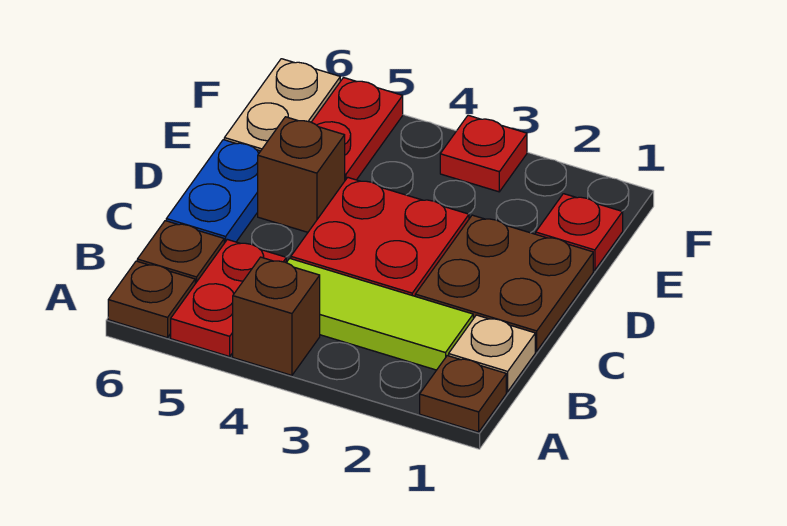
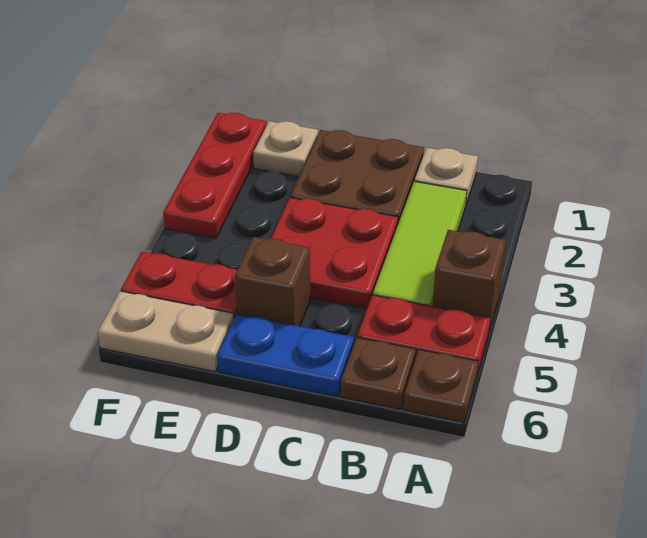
brown 1x1 plate [420,356,506,432] -> none
red 1x1 plate [536,194,623,270] -> tan 1x1 plate [253,121,318,176]
red 1x1 plate [440,115,527,192] -> red 1x3 plate [163,113,266,238]

